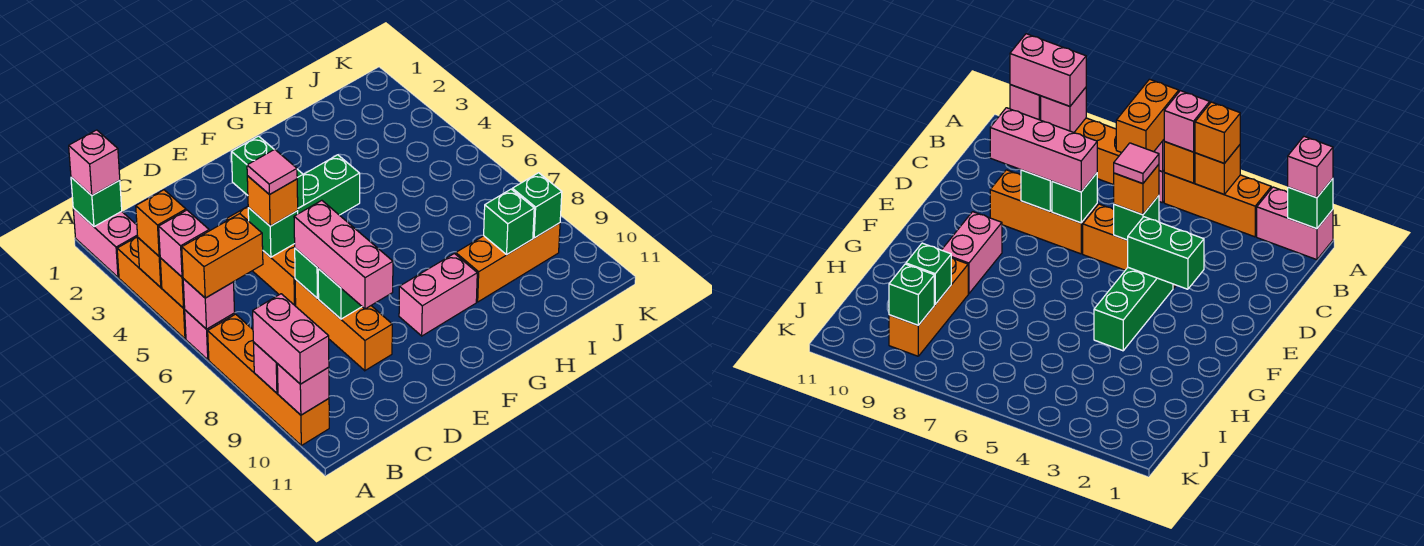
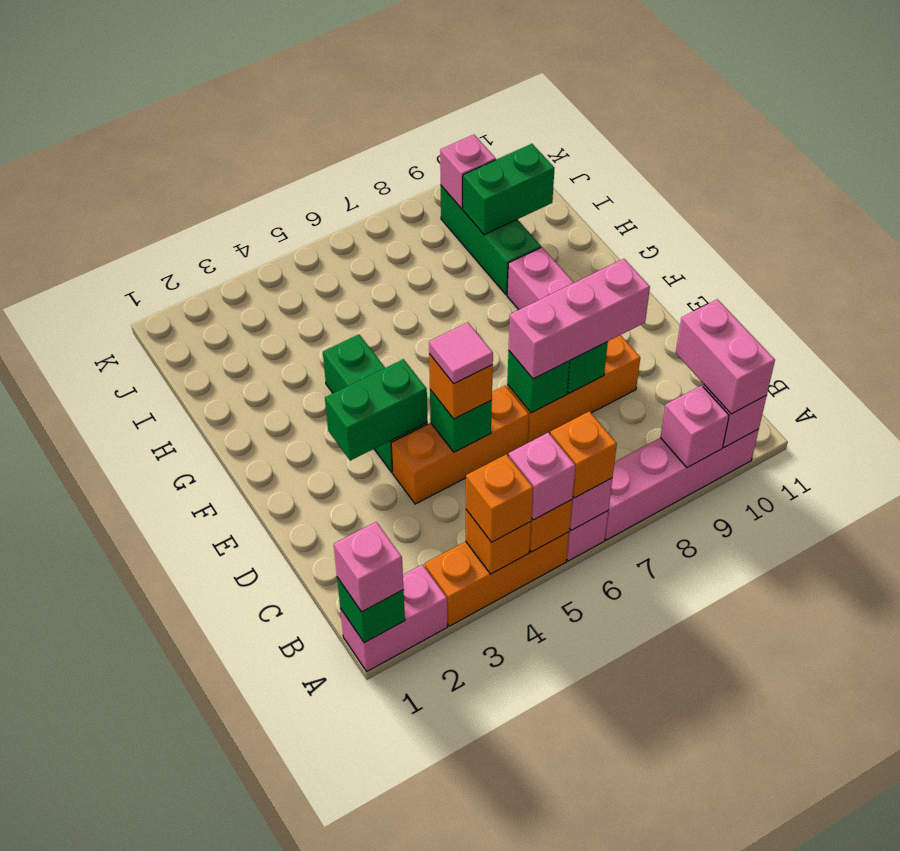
orange 1x2 brick [182,214,263,298] -> orange 1x1 brick [550,411,617,498]
orange 1x4 brick [208,314,329,445] -> pink 1x4 brick [605,429,759,540]
pink 1x2 brick [253,294,329,384] -> pink 1x2 brick turned to [676,299,775,414]
orange 1x3 brick [456,223,560,302] -> green 1x3 brick [441,186,541,295]
green 1x1 brick [484,189,534,254] -> green 1x2 brick [463,144,554,235]
green 1x1 brick [512,173,562,238] -> pink 1x1 brick [440,135,496,209]

